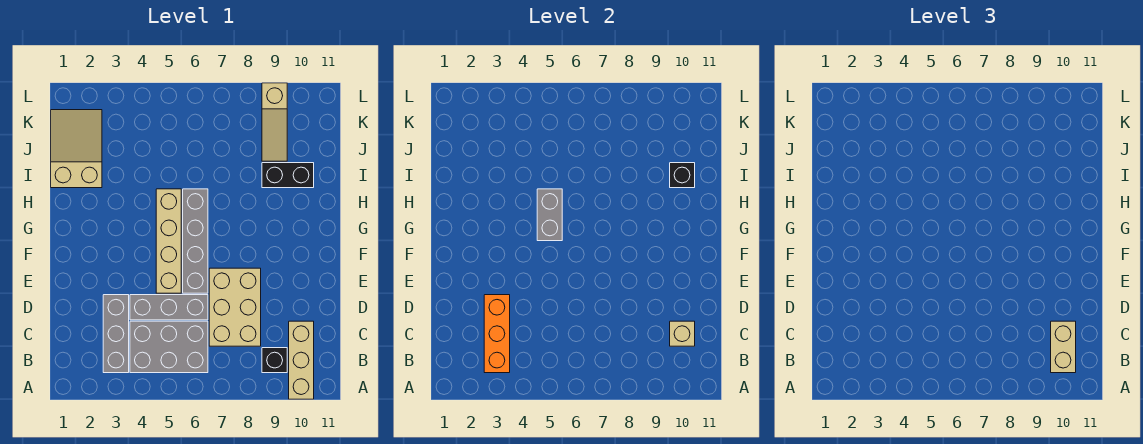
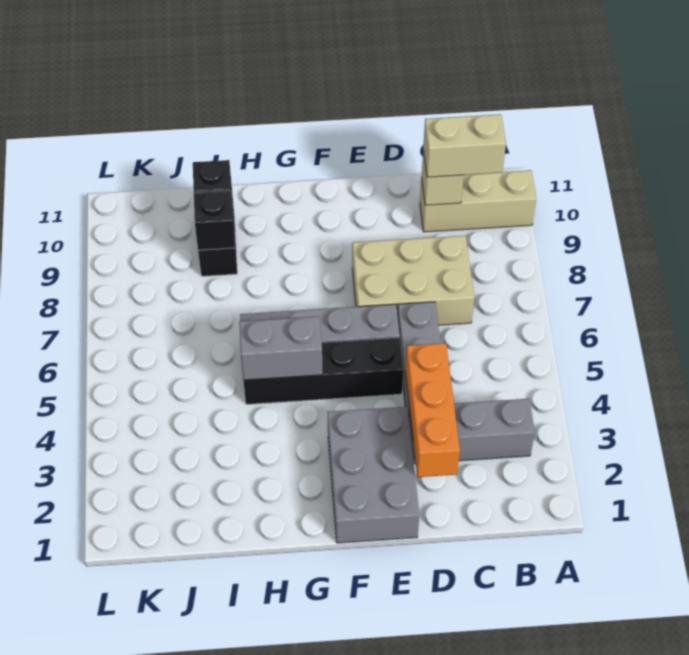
orange 1x3 brick [484,295,510,373] -> orange 1x3 brick turned to [405,343,460,477]
grey 2x3 brick [130,321,208,373] -> grey 2x3 brick moved to [328,407,419,543]
black 1x1 brick [262,348,287,373] -> black 1x1 brick moved to [194,191,235,250]
tan 1x4 brick [156,189,181,293] -> black 1x4 brick [244,338,403,404]
tan 2x3 slope [51,110,102,188] -> none
tan 1x3 slope [262,83,287,161] -> none

